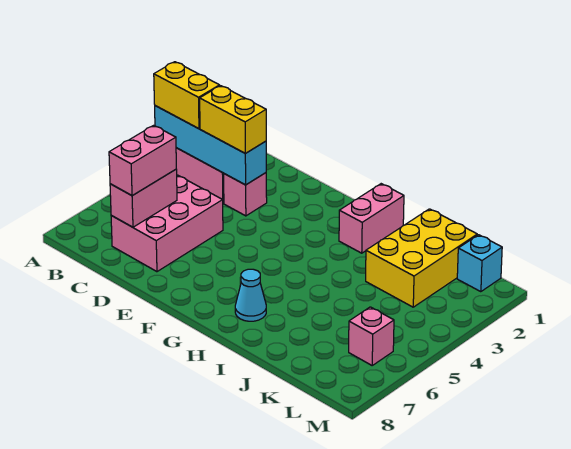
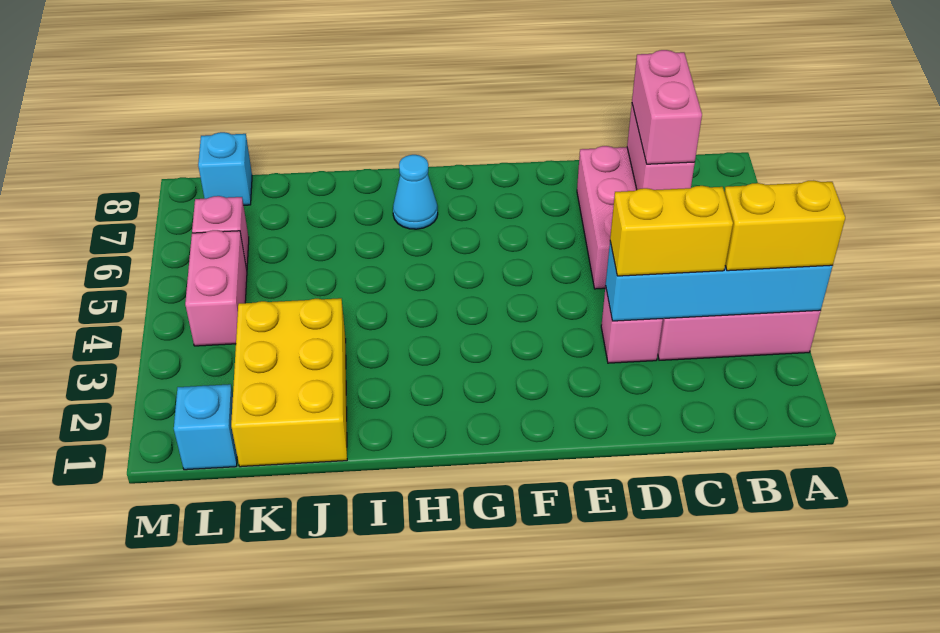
pink 1x2 brick [339,184,404,253] -> pink 1x2 brick moved to [185,230,247,346]
none -> cyan 1x1 brick [198,132,252,205]

